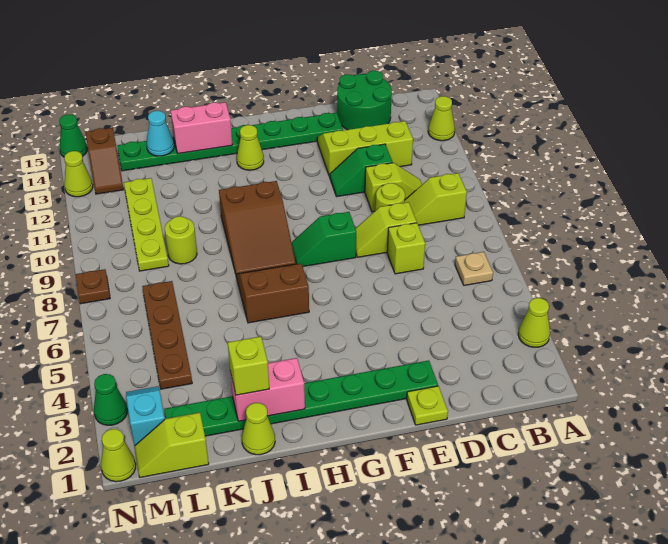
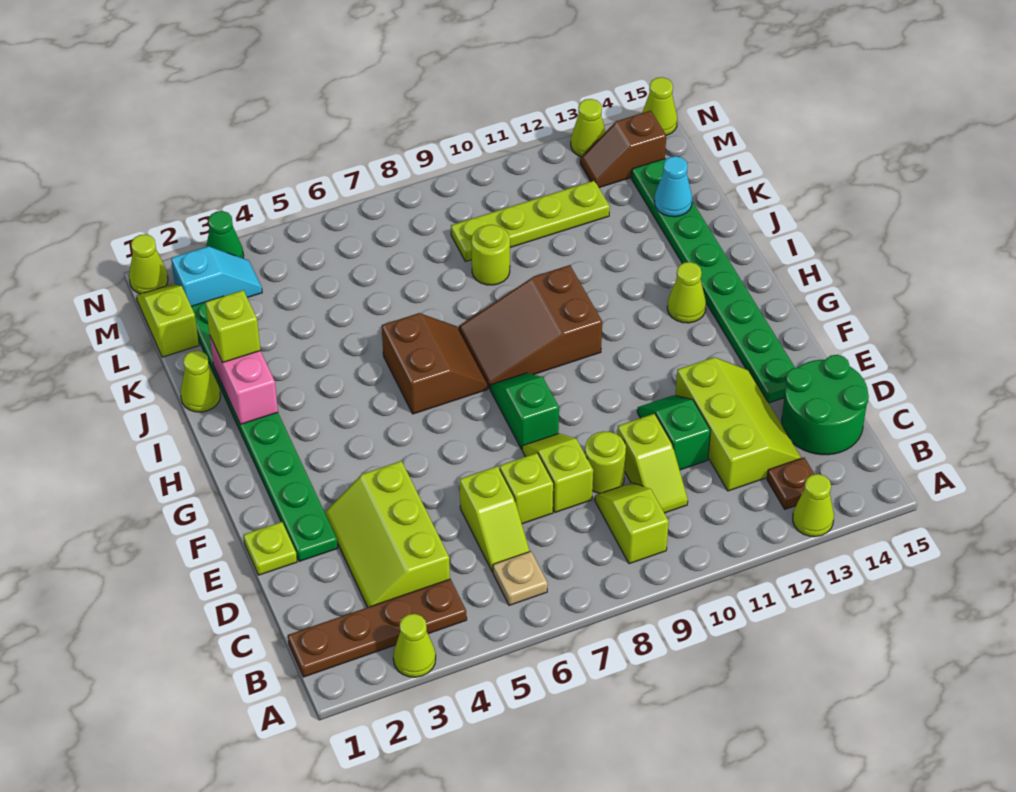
none -> lime 2x3 slope [325,461,450,607]
none -> lime 1x2 slope [460,466,530,572]
pink 1x2 brick [171,102,232,154] -> none
brown 1x4 plate [142,281,192,389] -> brown 1x4 plate moved to [288,579,467,677]
brown 1x1 plate [76,269,110,304] -> brown 1x1 plate moved to [767,458,815,509]
green 1x1 cone [59,114,87,157] -> lime 1x1 cone [642,77,677,136]

